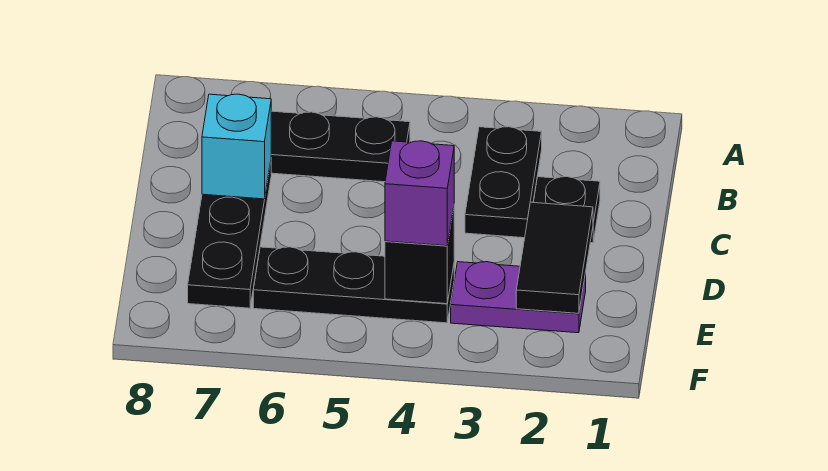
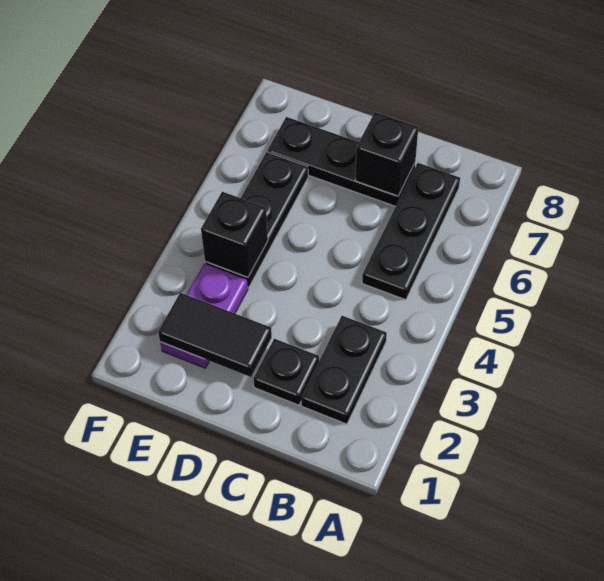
black 1x2 plate [465,127,542,238] -> black 1x2 plate turned to [301,316,387,424]
cyan 1x1 brick [202,94,271,199] -> black 1x1 brick [355,112,418,196]
purple 1x1 brick [385,141,454,246] -> none

